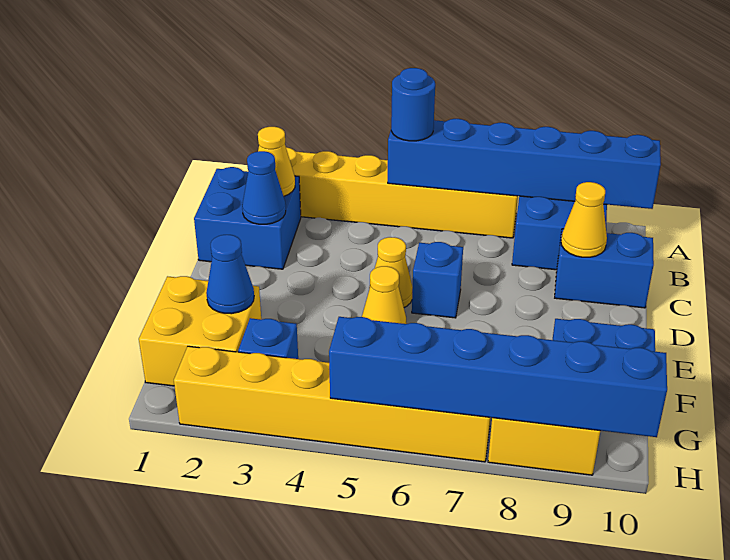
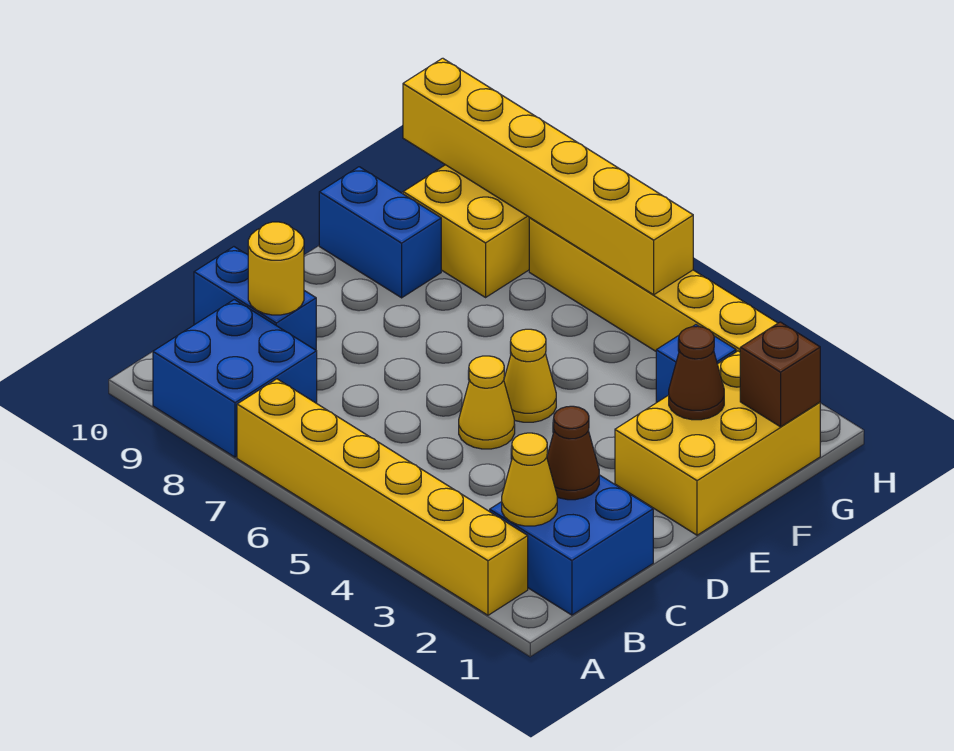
blue 1x6 brick [388,119,661,209] -> none
blue 1x1 round brick [391,68,435,141] -> none
blue 1x1 cone [242,151,286,224] -> brown 1x1 cone [547,406,599,500]
yellow 1x1 cone [561,182,607,257] -> yellow 1x1 round brick [248,222,304,315]
blue 1x1 brick [412,242,463,318] -> none
yellow 2x2 brick [139,276,261,386] -> yellow 2x3 brick [615,351,820,535]
blue 1x1 cone [206,235,254,314] -> brown 1x1 cone [669,326,724,420]
none -> brown 1x1 brick [740,322,820,427]
blue 1x6 brick [329,317,667,437] -> yellow 1x6 brick [403,58,693,295]

